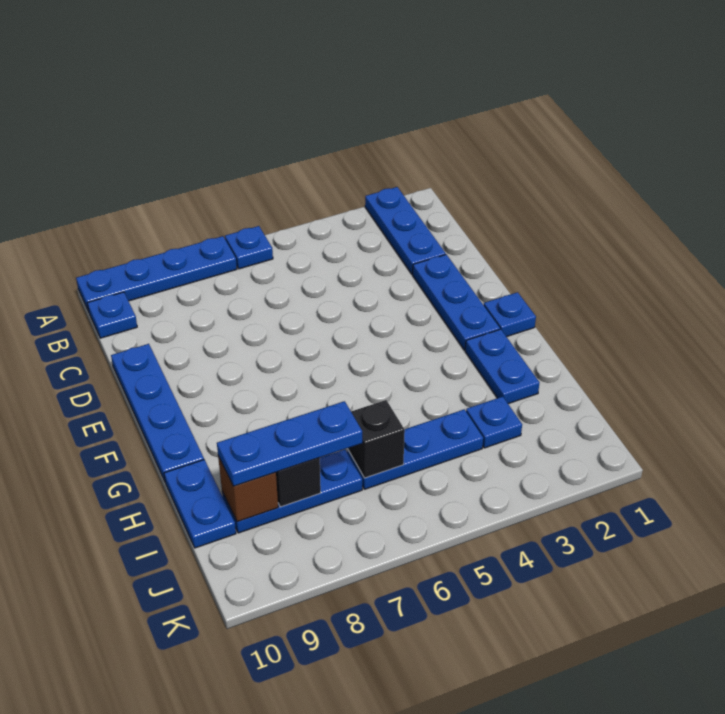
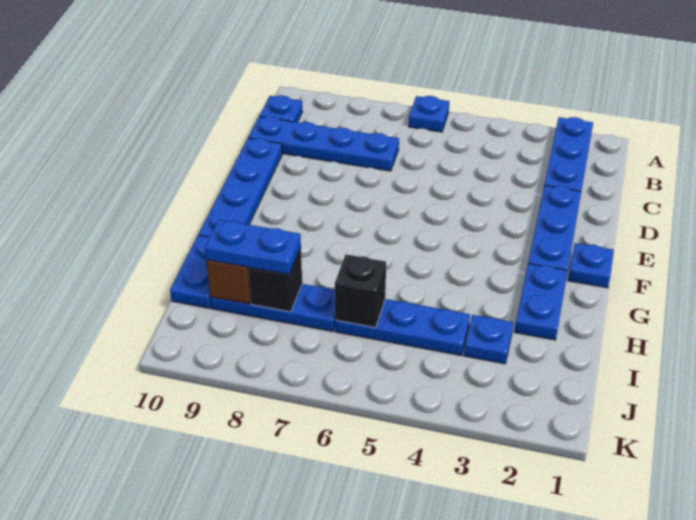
blue 1x4 plate [76,236,237,312] -> blue 1x4 plate moved to [248,116,399,171]
blue 1x3 plate [217,401,362,486] -> blue 1x2 plate [205,220,301,274]

